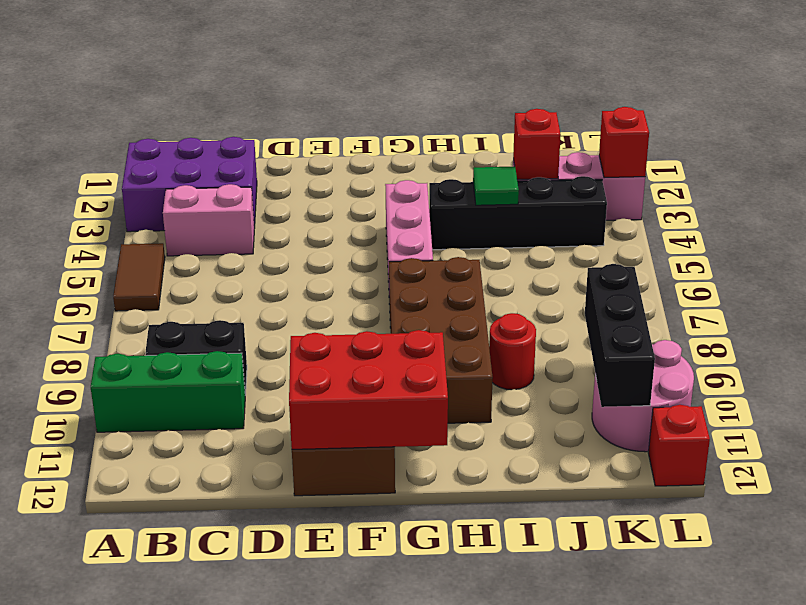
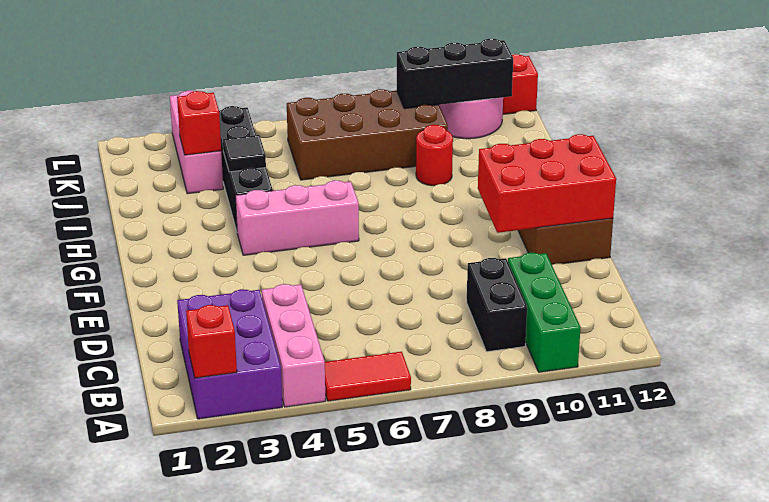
brown 1x2 tile [113,243,165,311] -> red 1x2 tile [325,352,411,401]
pink 1x2 brick [163,184,254,256] -> pink 1x3 brick [262,284,325,407]
red 2x3 brick [289,330,448,449] -> red 2x3 brick turned to [478,134,616,233]
brown 2x4 brick [389,257,493,423] -> brown 2x4 brick moved to [287,89,448,180]
green 1x1 tile [473,166,519,205] -> black 1x1 tile [223,135,266,172]
red 1x1 brick [599,107,649,178] -> red 1x1 brick moved to [186,305,237,378]

